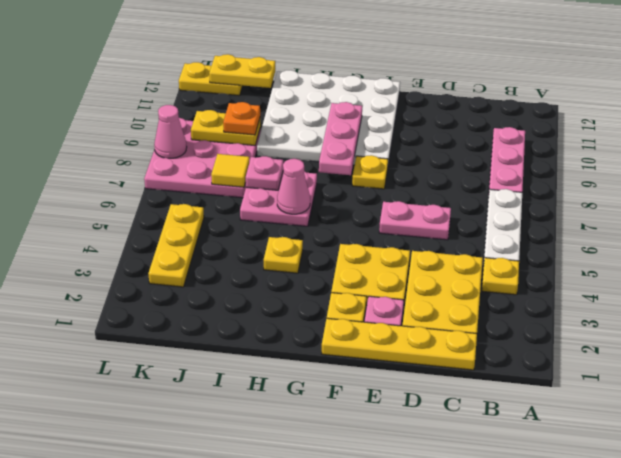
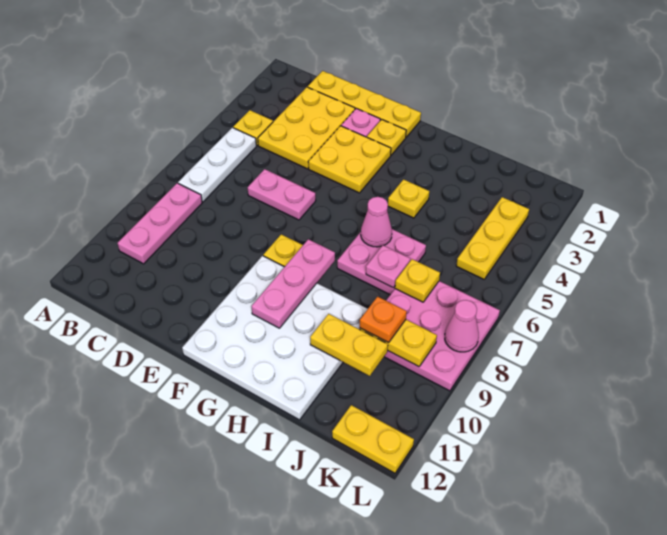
yellow 1x1 tile [211,154,249,187] -> yellow 1x1 plate [395,259,440,302]
yellow 1x2 plate [209,54,275,88] -> yellow 1x2 plate moved to [310,314,388,376]

